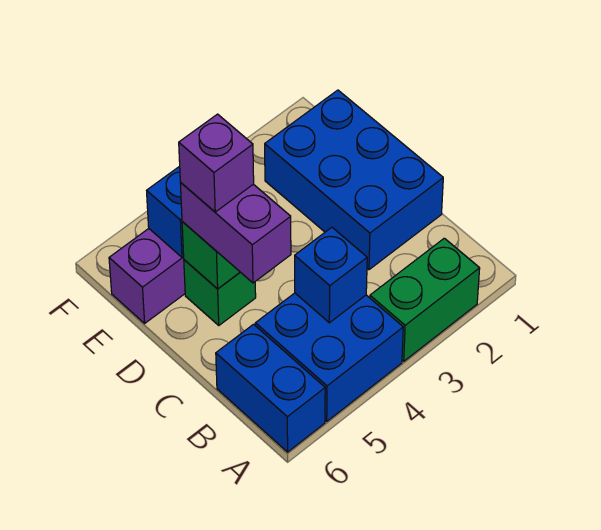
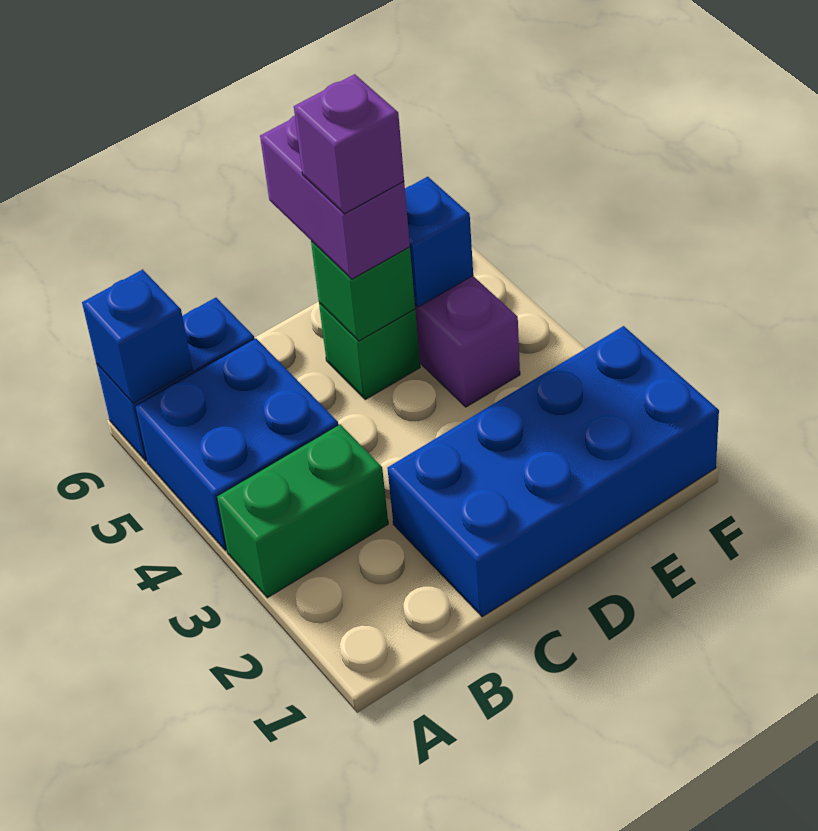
green 1x2 brick [370,238,480,361] -> green 1x2 brick turned to [217,424,388,598]
blue 1x1 brick [295,227,367,323] -> blue 1x1 brick moved to [82,269,192,403]
blue 2x3 brick [265,90,443,270] -> blue 2x4 brick [387,326,719,617]
purple 1x2 brick [180,183,291,283] -> purple 1x2 brick turned to [260,116,410,279]

